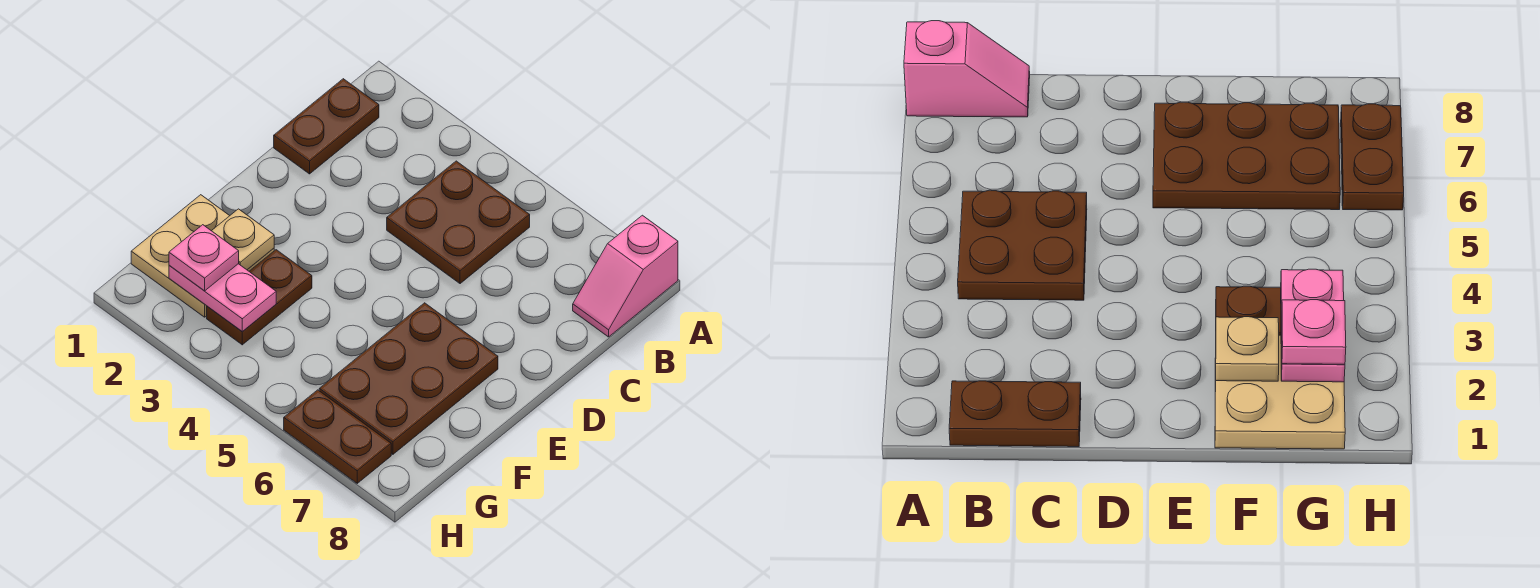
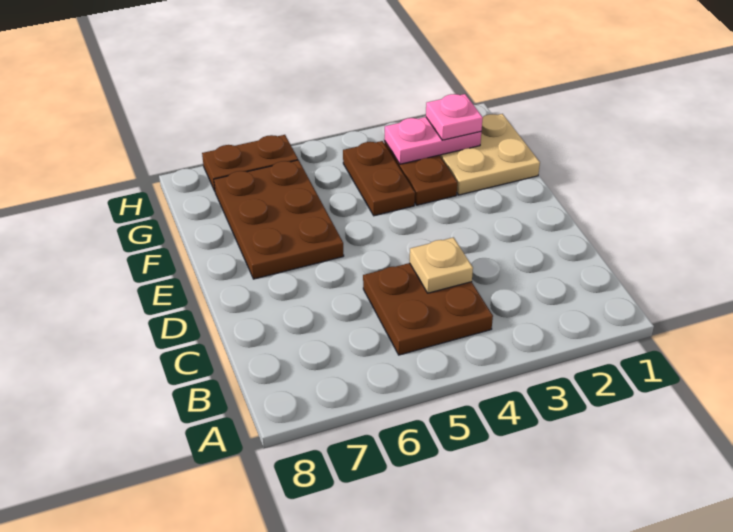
pink 1x2 slope [573,215,678,337] -> none
brown 1x2 plate [274,79,379,174] -> brown 1x2 plate moved to [343,141,415,216]
tan 1x1 plate [212,209,274,270] -> tan 1x1 plate moved to [410,237,473,293]

